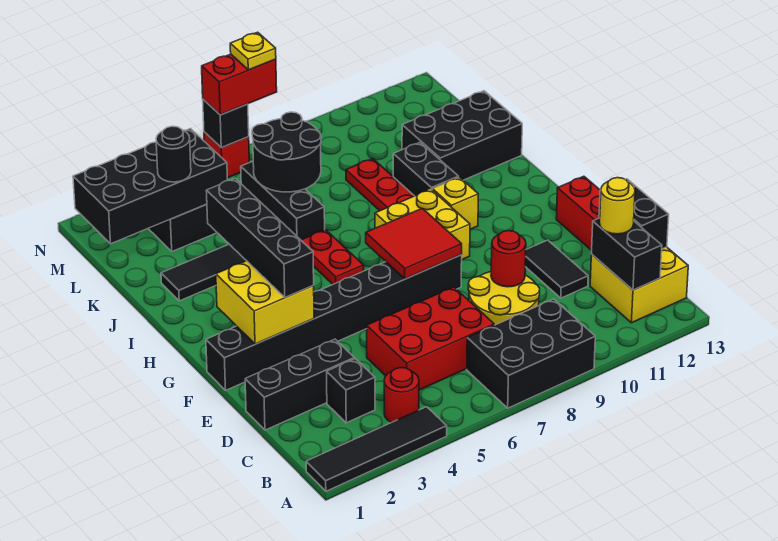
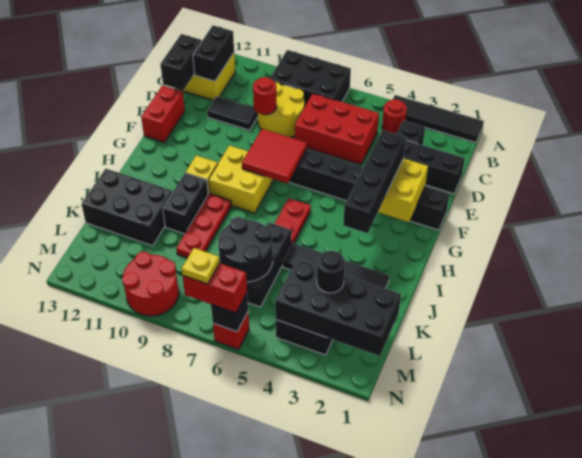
yellow 1x1 round brick [600,178,635,234] -> none
black 1x2 tile [525,240,588,298] -> black 1x2 tile turned to [207,96,258,130]
none -> red 2x2 round brick [122,252,179,316]

